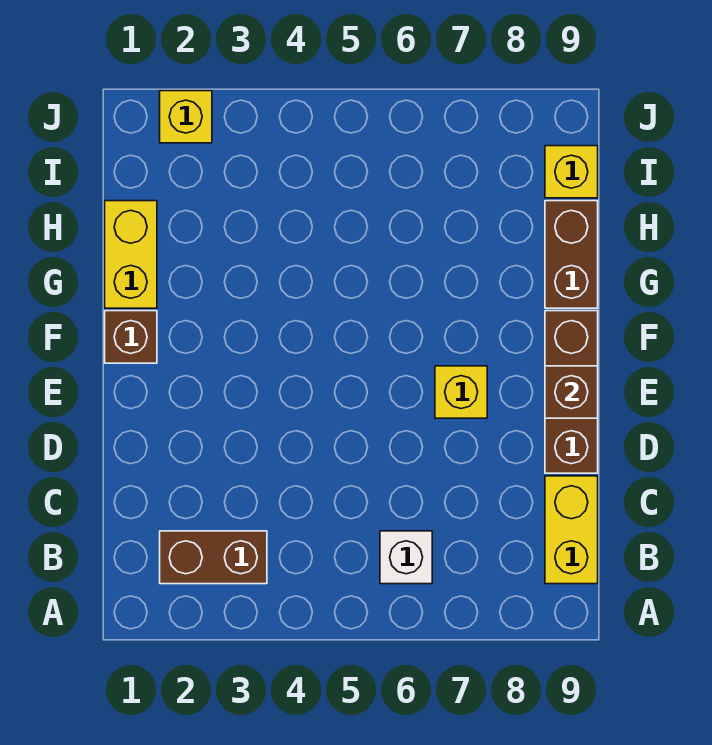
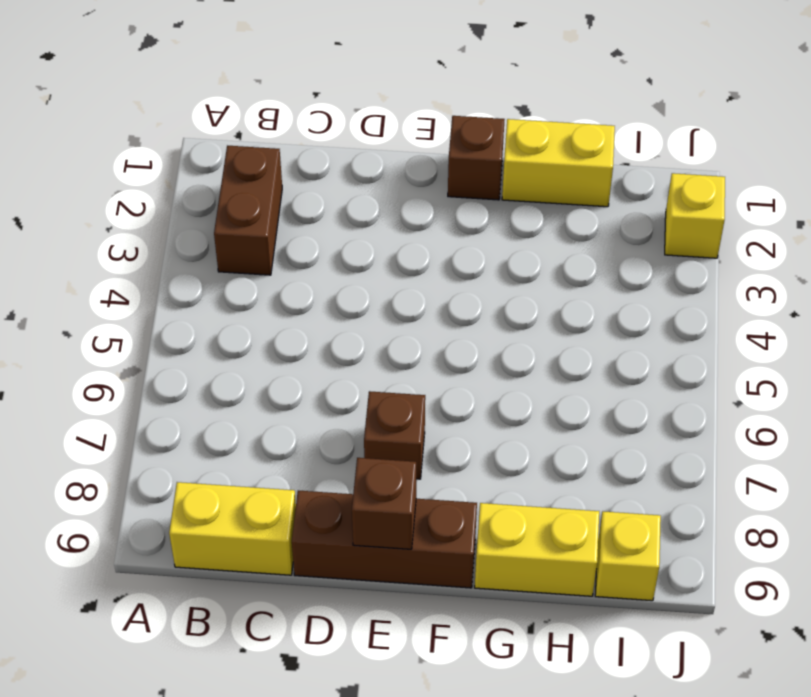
white 1x1 brick [380,531,432,584] -> none
yellow 1x1 brick [435,366,487,418] -> brown 1x1 brick [364,391,425,479]
brown 1x2 brick [545,201,598,308] -> yellow 1x2 brick [475,503,599,596]

